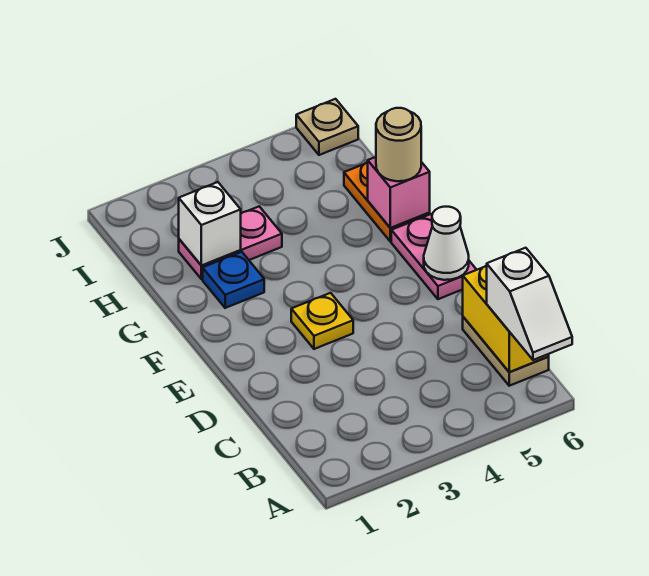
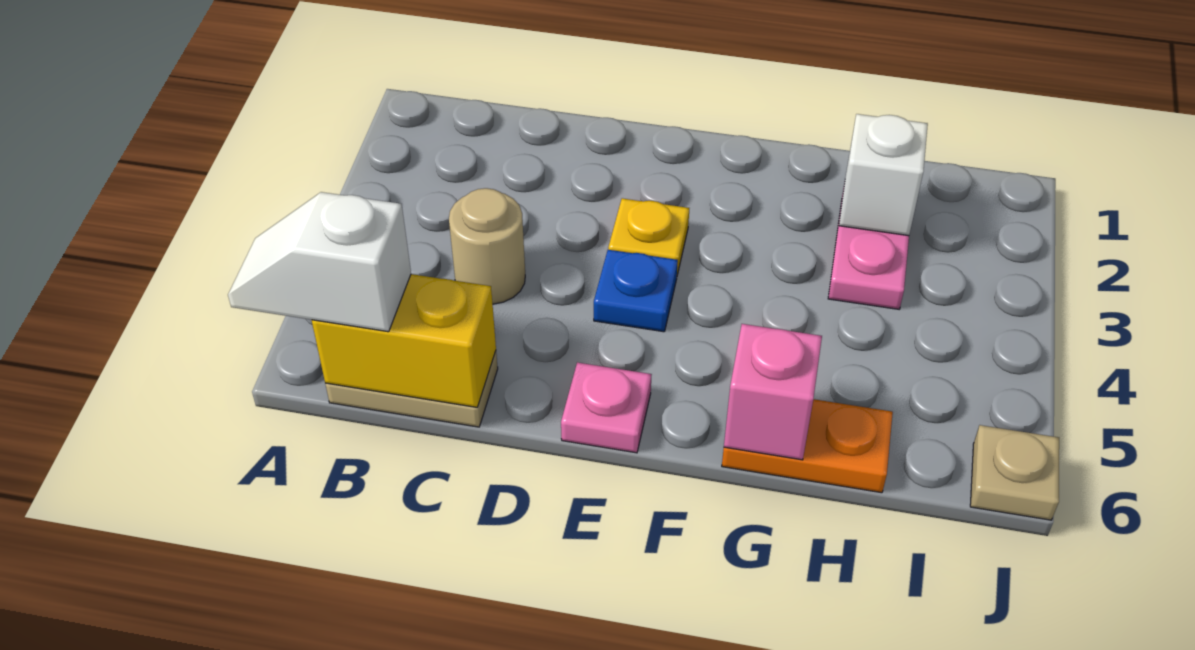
pink 1x2 plate [391,214,476,299] -> pink 1x1 plate [561,362,652,453]
white 1x1 cone [424,207,469,280] -> none
blue 1x1 plate [203,252,264,308] -> blue 1x1 plate moved to [594,250,678,332]
tan 1x1 round brick [376,108,421,181] -> tan 1x1 round brick moved to [449,188,525,304]

